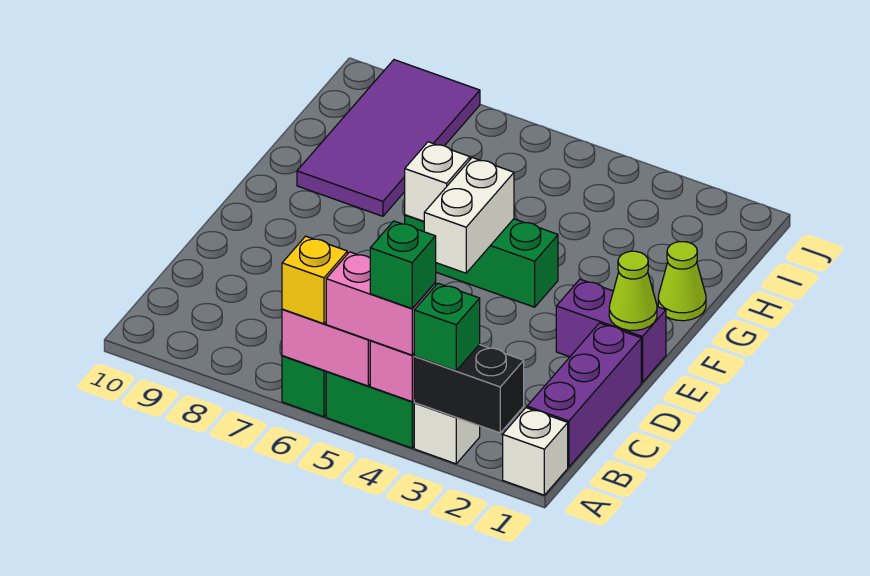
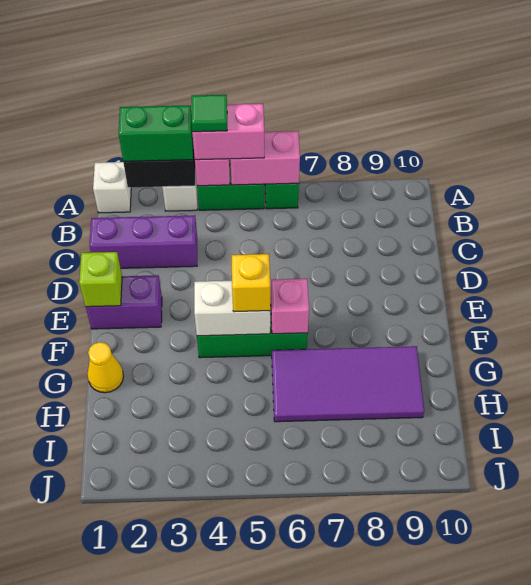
green 1x1 brick [414,283,480,371] -> green 1x2 brick [119,105,193,161]
green 1x1 brick [370,221,436,309] -> green 1x1 tile [192,95,227,132]
yellow 1x1 brick [282,236,347,324] -> yellow 1x1 brick moved to [231,254,270,312]
purple 1x3 brick [527,323,641,467] -> purple 1x3 brick turned to [89,215,197,268]
lime 1x1 cone [609,251,657,330] -> lime 1x1 brick [79,252,122,307]
white 1x2 brick [424,158,514,273] -> white 1x2 brick turned to [194,281,270,336]
white 1x1 brick [405,142,470,221] -> pink 1x1 brick [270,279,309,334]
lime 1x1 cone [658,242,706,321] -> yellow 1x1 cone [88,342,124,393]
purple 2x4 tile [297,60,480,216] -> purple 2x4 tile turned to [272,346,424,422]

